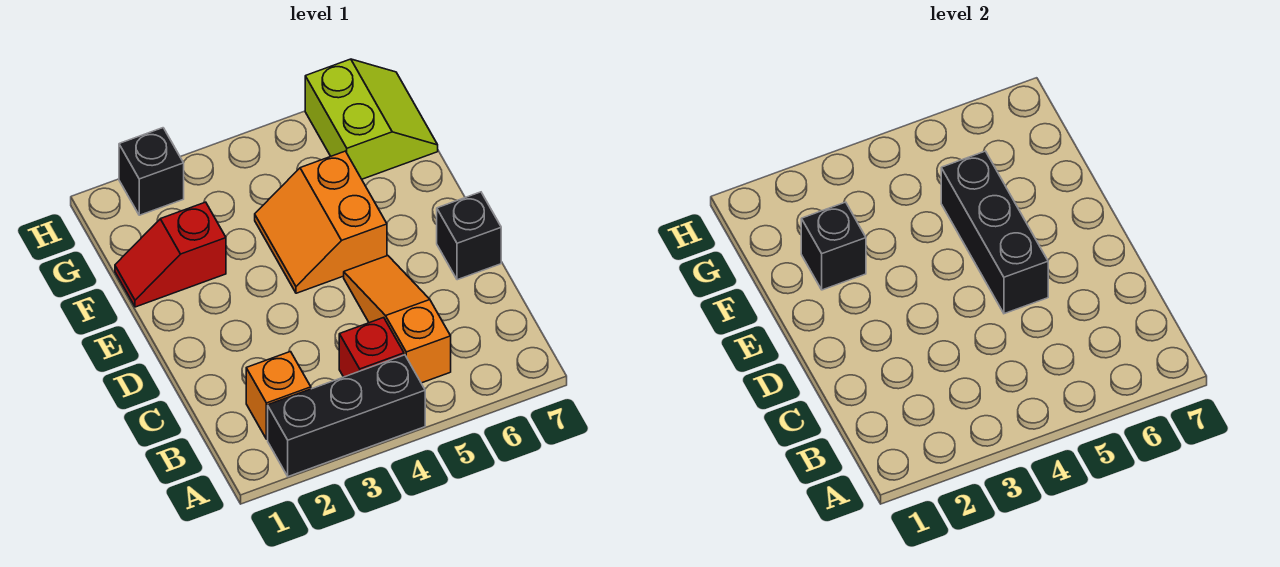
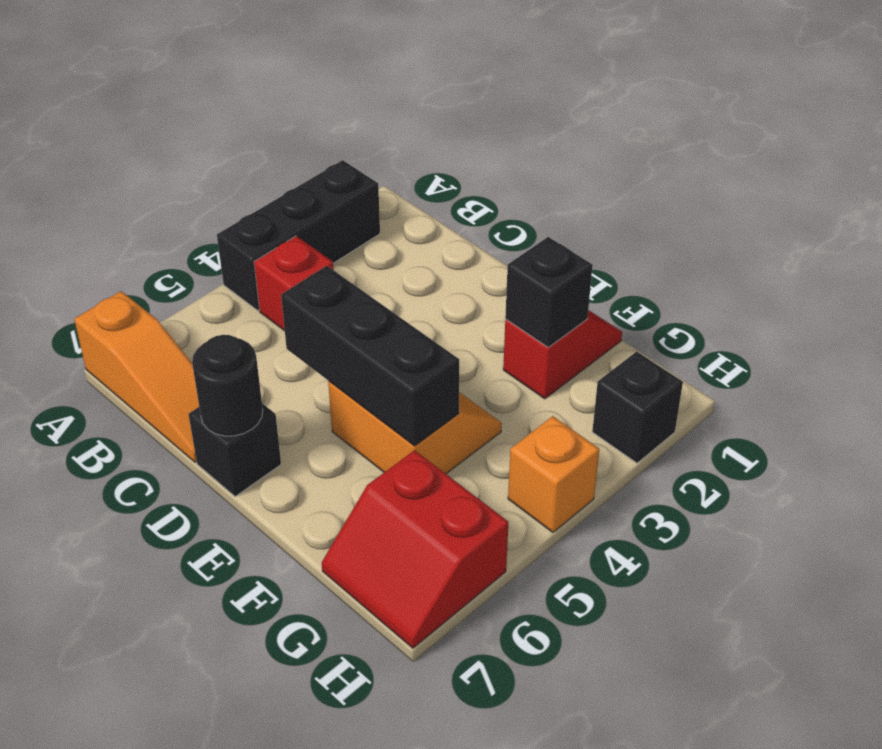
orange 1x1 brick [246,352,311,439] -> orange 1x1 brick moved to [508,416,599,532]
orange 1x3 slope [344,256,451,383] -> orange 1x3 slope moved to [74,291,199,462]
none -> black 1x1 round brick [192,335,263,436]
lime 2x2 slope [305,59,438,179] -> red 2x2 slope [322,450,509,648]

